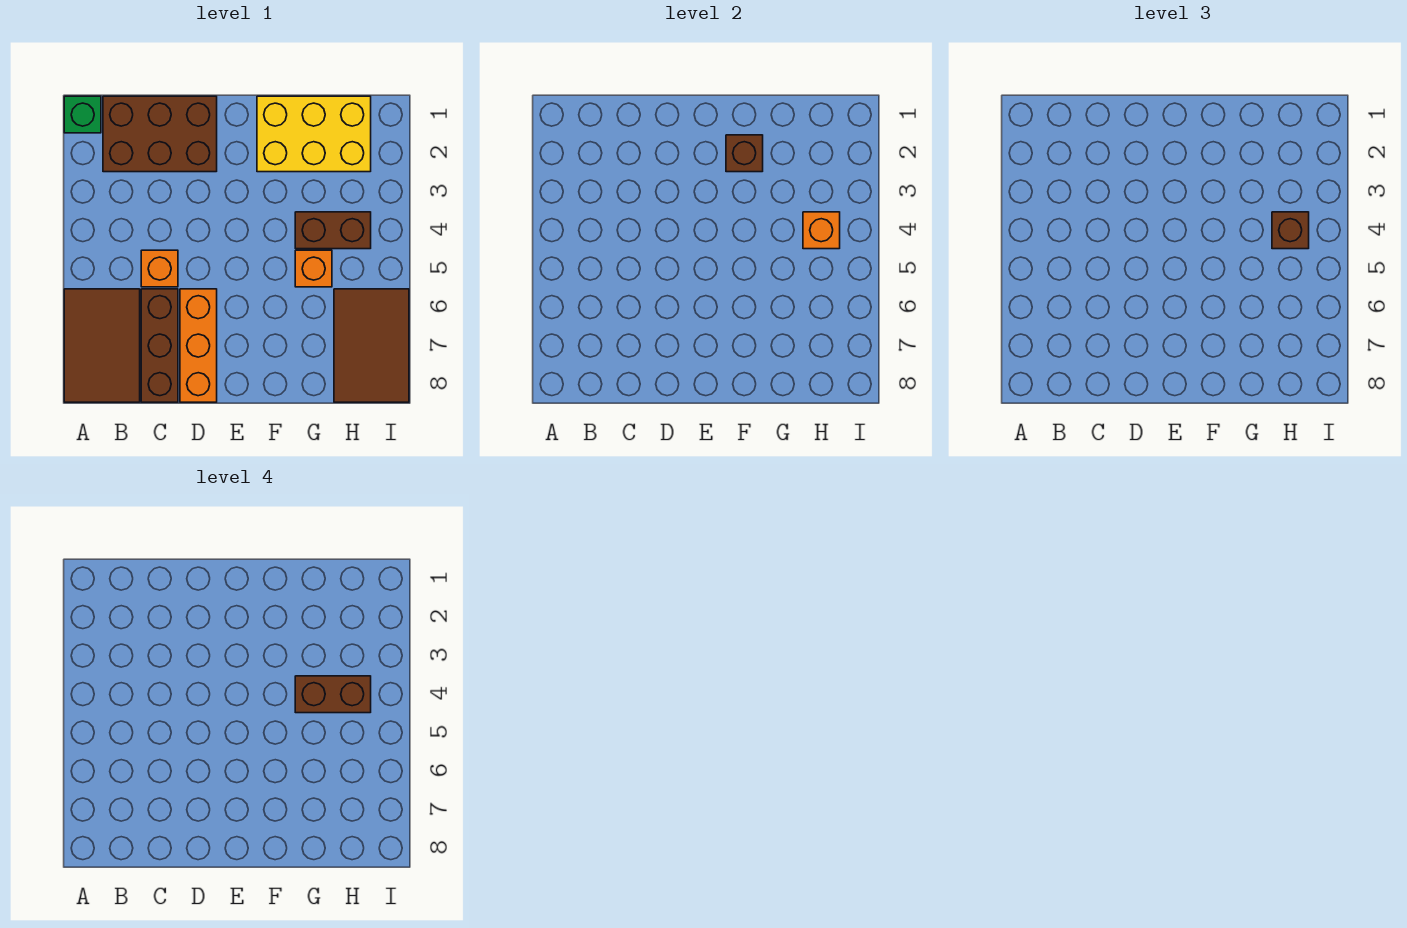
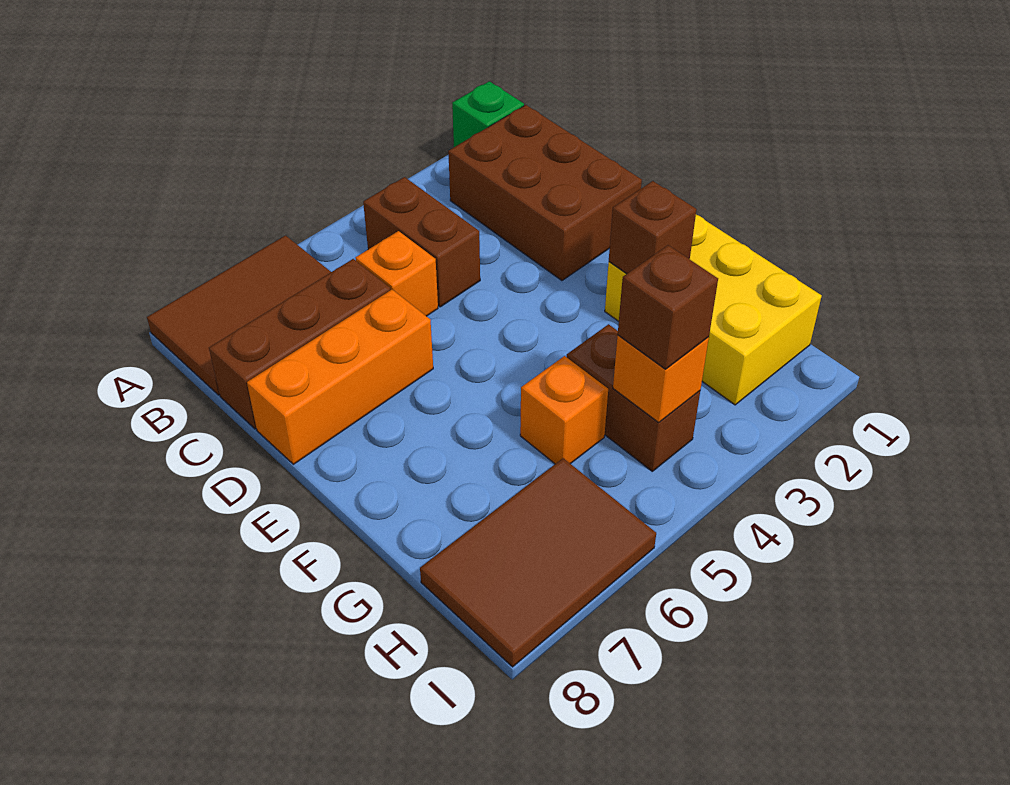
brown 1x2 brick [295,676,371,713] -> brown 1x2 brick moved to [363,177,480,307]

